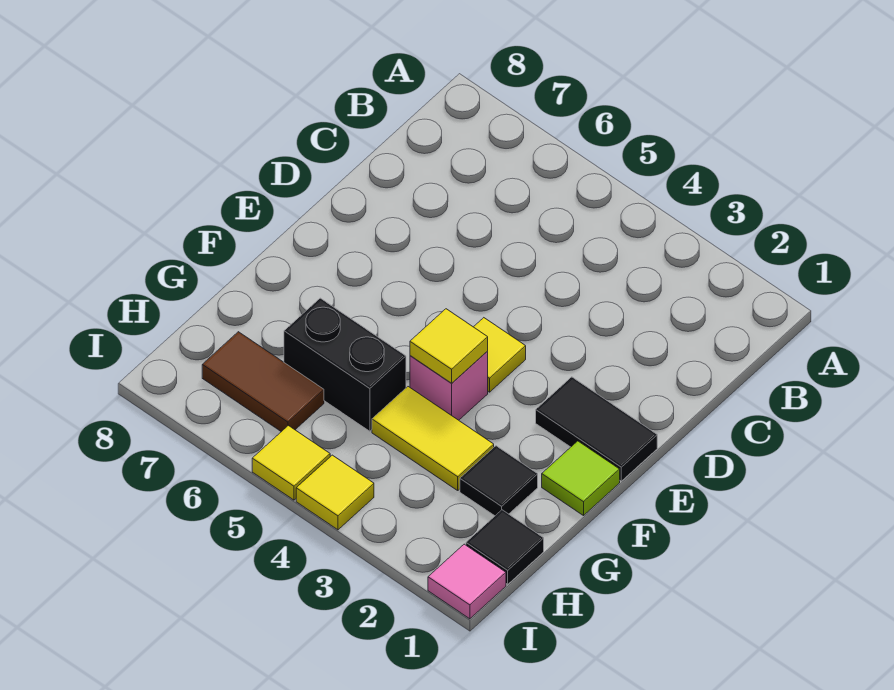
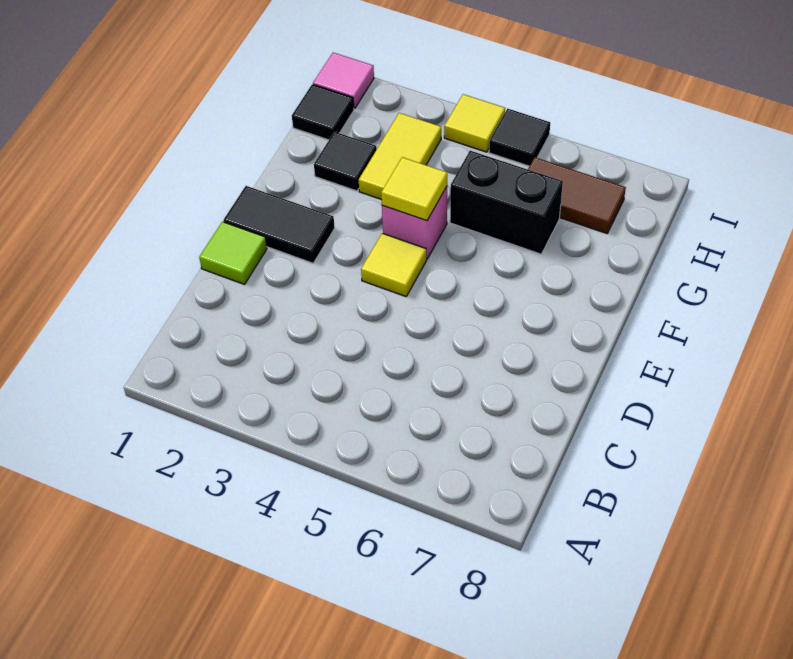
lime 1x1 tile [542,441,620,516] -> lime 1x1 tile moved to [199,222,267,284]
yellow 1x2 tile [372,387,494,490] -> yellow 1x2 tile turned to [359,113,441,200]
yellow 1x1 tile [252,426,330,500] -> black 1x1 tile [489,109,550,166]

